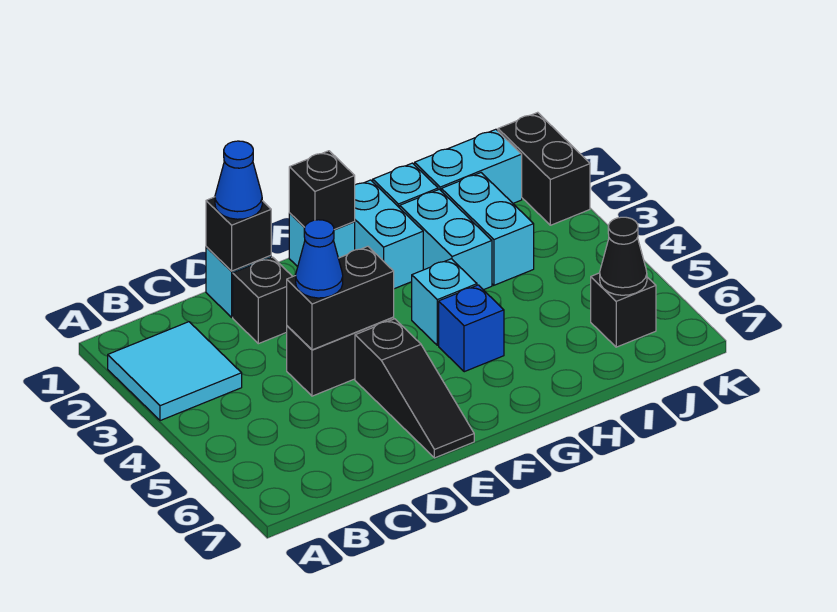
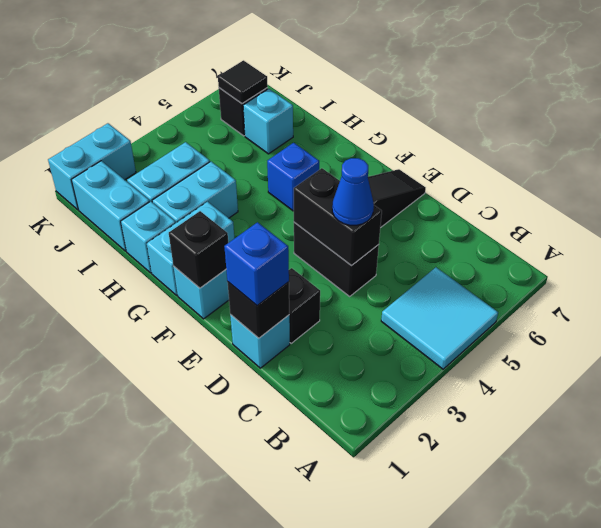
cyan 2x2 tile [108,322,242,421] -> cyan 2x2 tile moved to [381,267,498,369]
blue 1x1 cone [215,141,262,219] -> blue 1x1 brick [224,222,289,306]
cyan 1x1 brick [412,259,477,345] -> cyan 1x1 brick moved to [243,89,293,154]
black 1x1 cone [600,217,647,295] -> black 1x1 tile [218,60,268,104]
black 1x2 brick [498,112,590,225] -> cyan 1x2 brick [48,123,136,210]

